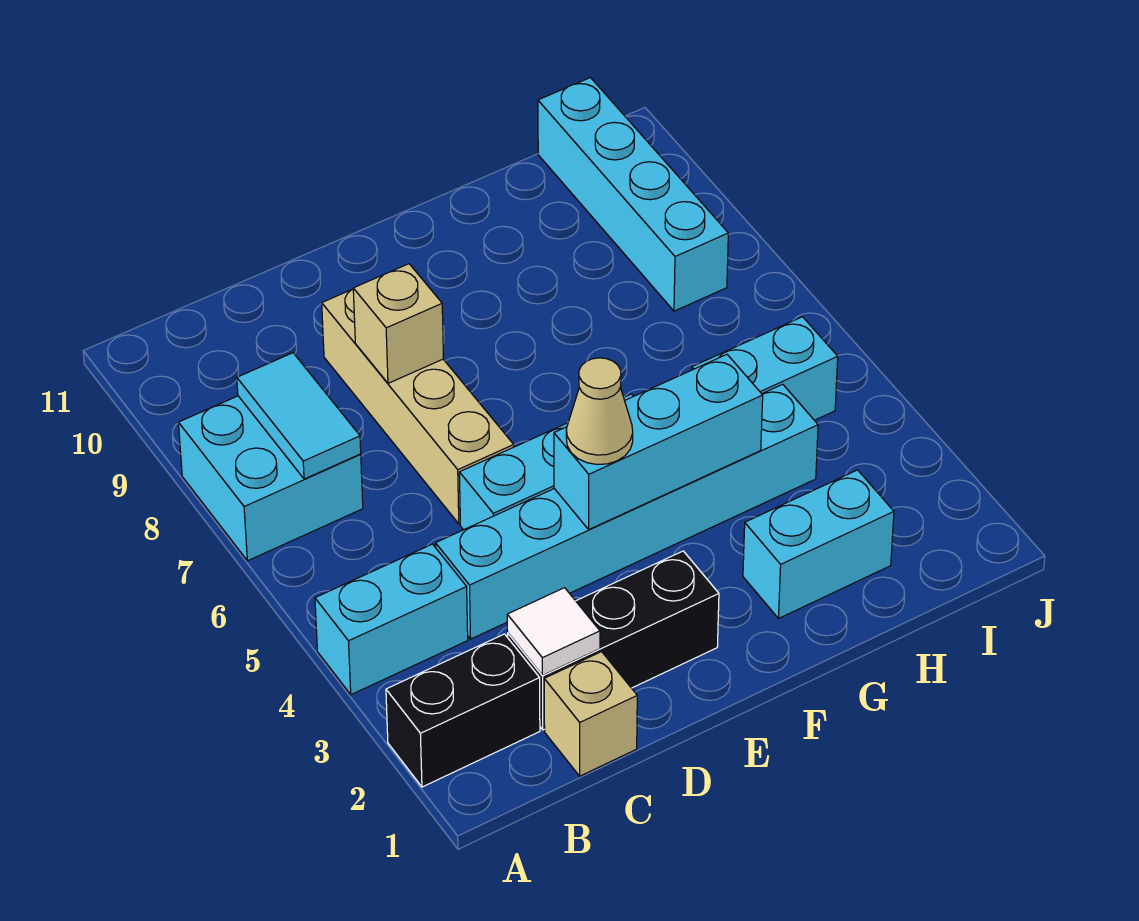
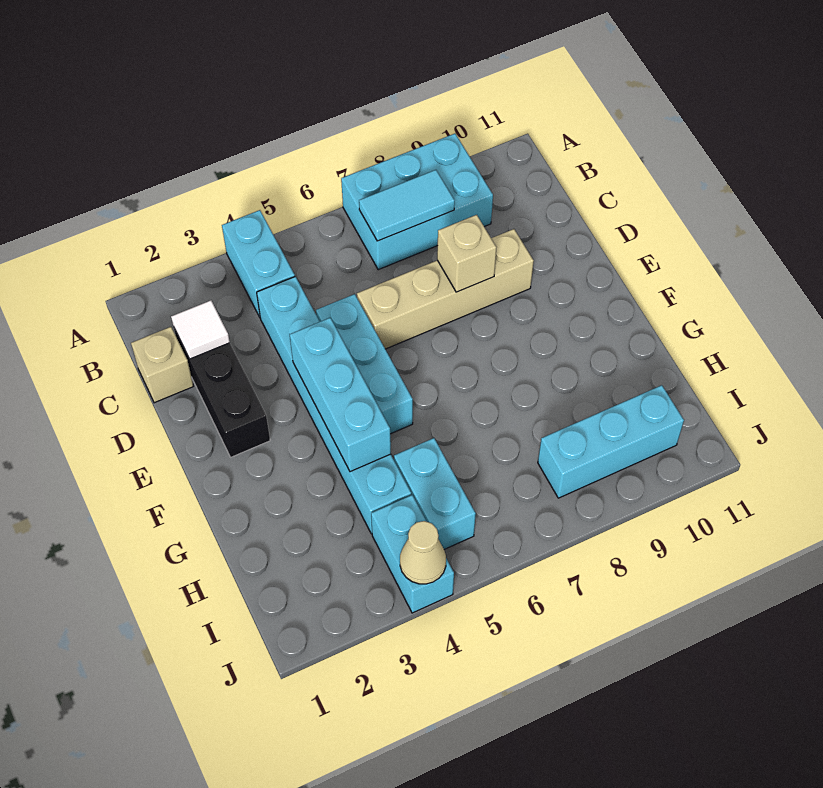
black 1x2 brick [386,634,540,787] -> none
cyan 2x2 brick [178,396,363,561] -> cyan 2x3 brick [341,134,493,270]
tan 1x1 cone [566,358,633,465] -> tan 1x1 cone moved to [400,521,446,584]
cyan 1x2 brick [743,470,894,618] -> cyan 1x2 brick moved to [371,495,454,613]
cyan 1x4 brick [538,78,728,311] -> cyan 1x3 brick [538,385,684,498]

